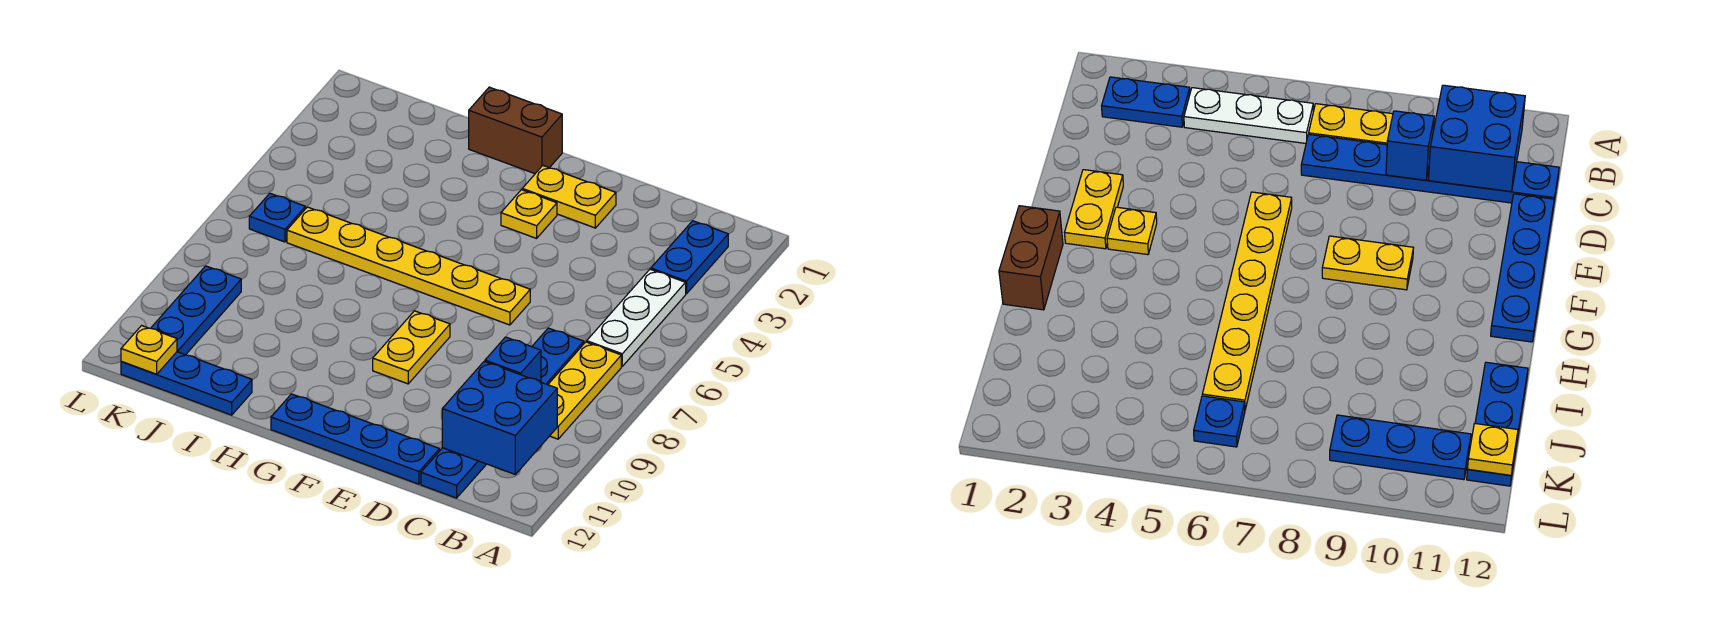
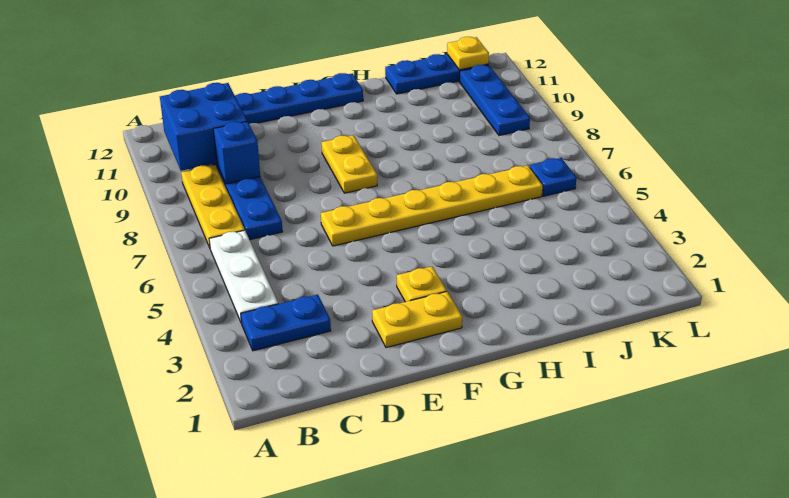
blue 1x2 plate [651,221,728,294] -> blue 1x2 plate turned to [241,294,331,351]
brown 1x2 brick [469,87,562,174] -> none

